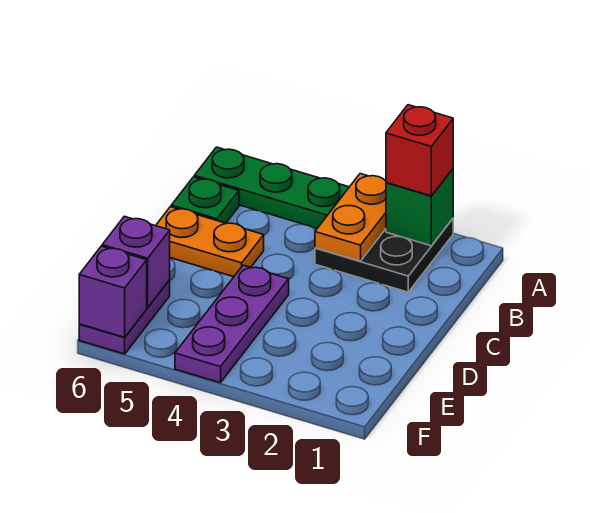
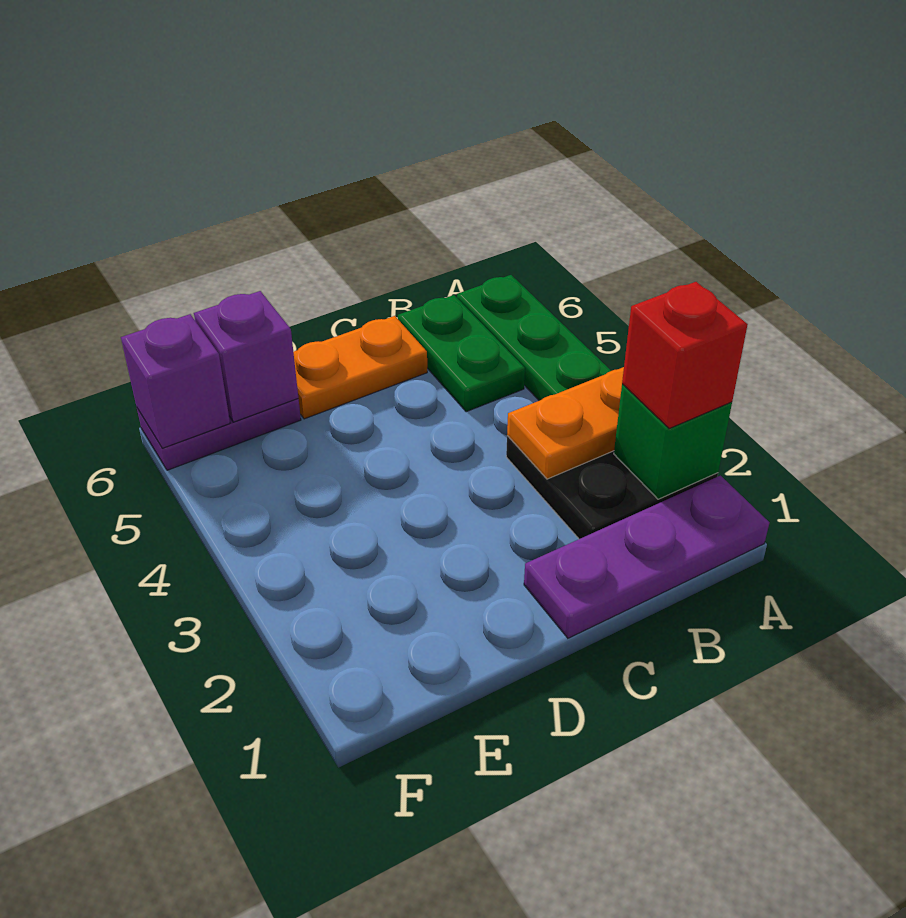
green 1x1 plate [171,177,239,223] -> green 1x2 plate [398,295,525,412]
orange 1x2 plate [156,207,264,277] -> orange 1x2 plate turned to [293,316,427,419]
purple 1x3 plate [175,265,289,383] -> purple 1x3 plate moved to [524,476,769,638]

